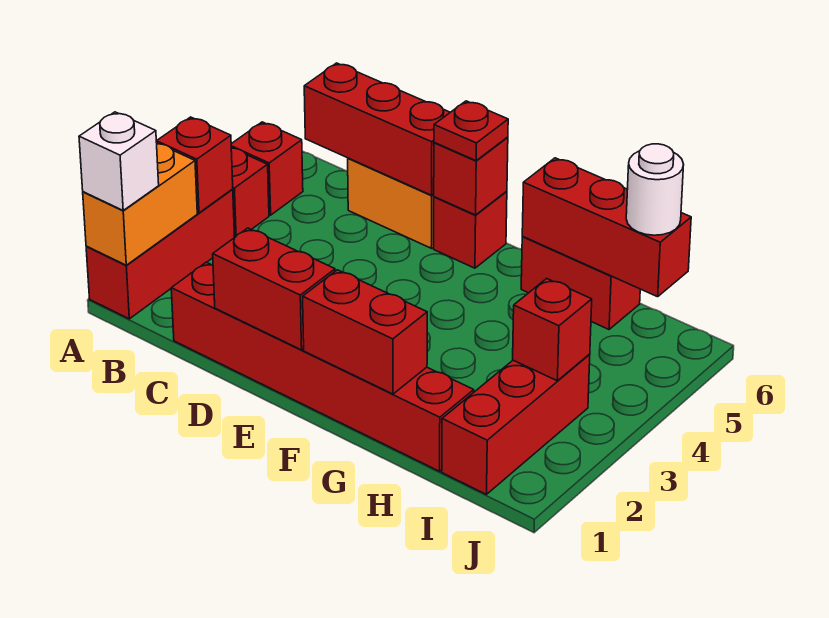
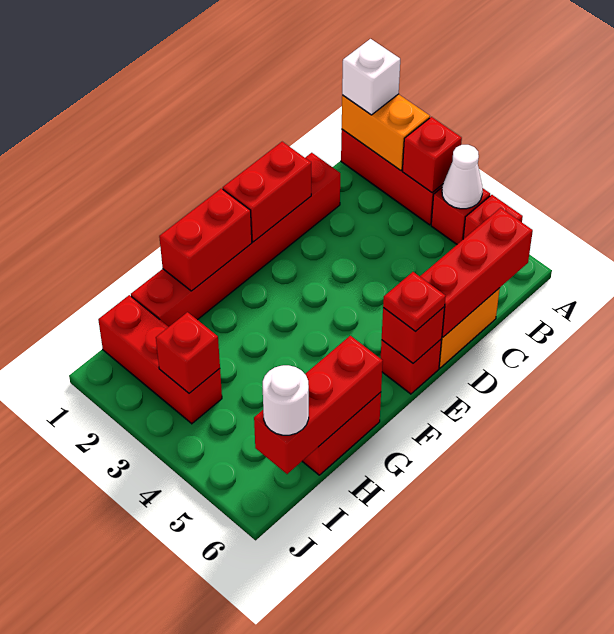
none -> white 1x1 cone [442,145,483,209]

